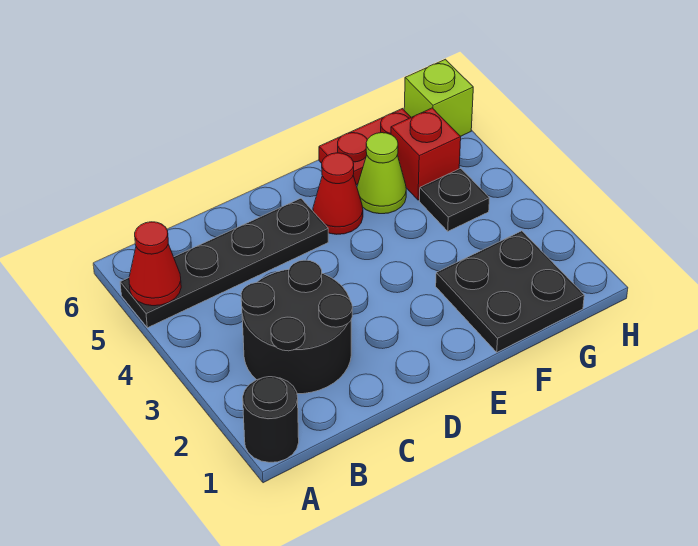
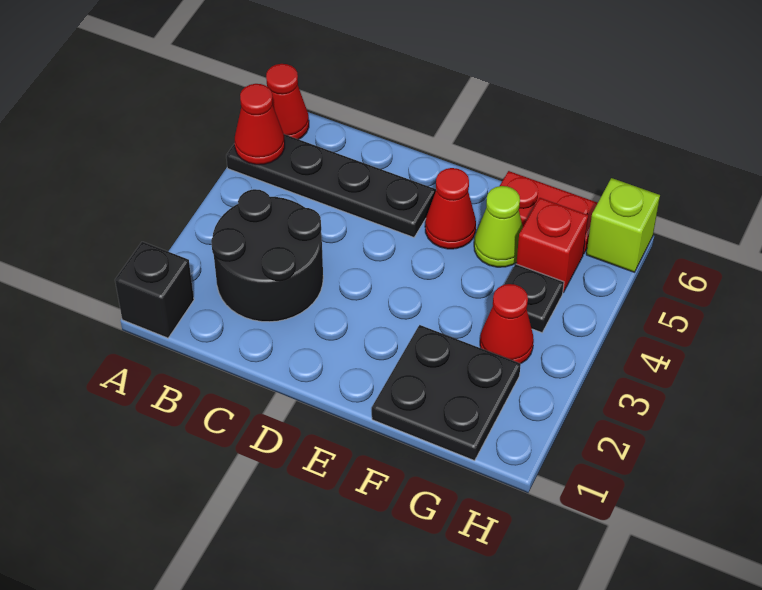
black 1x1 round brick [243,377,299,462] -> black 1x1 brick [115,242,194,338]
none -> red 1x1 cone [266,64,309,139]
none -> red 1x1 cone [480,284,534,363]

